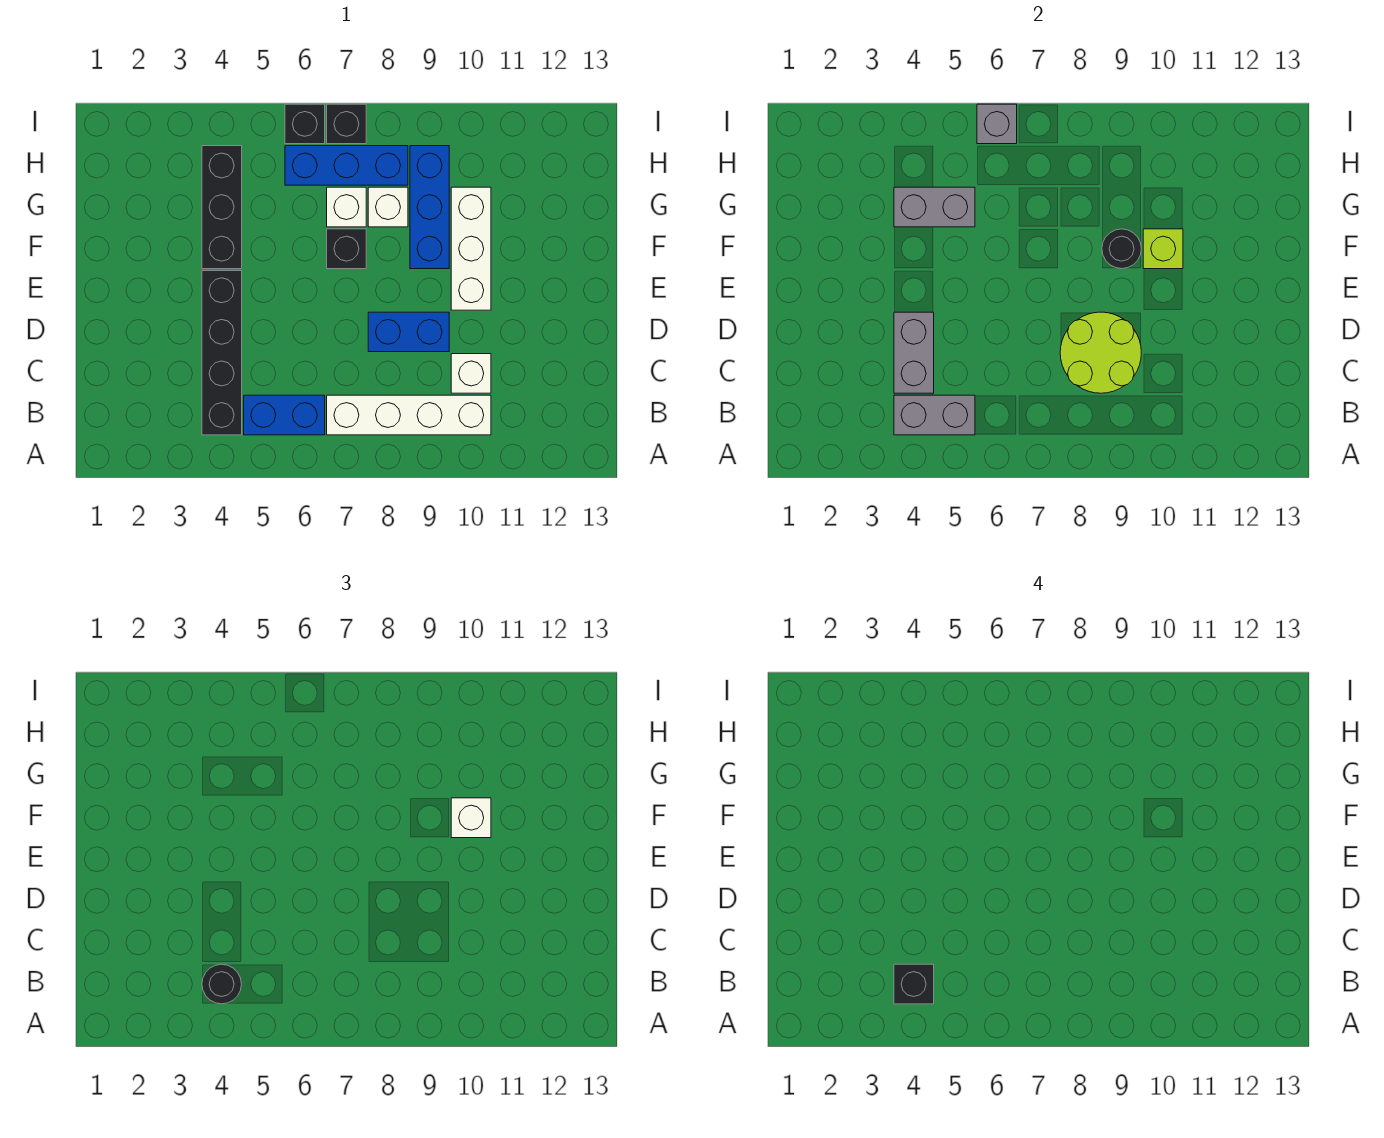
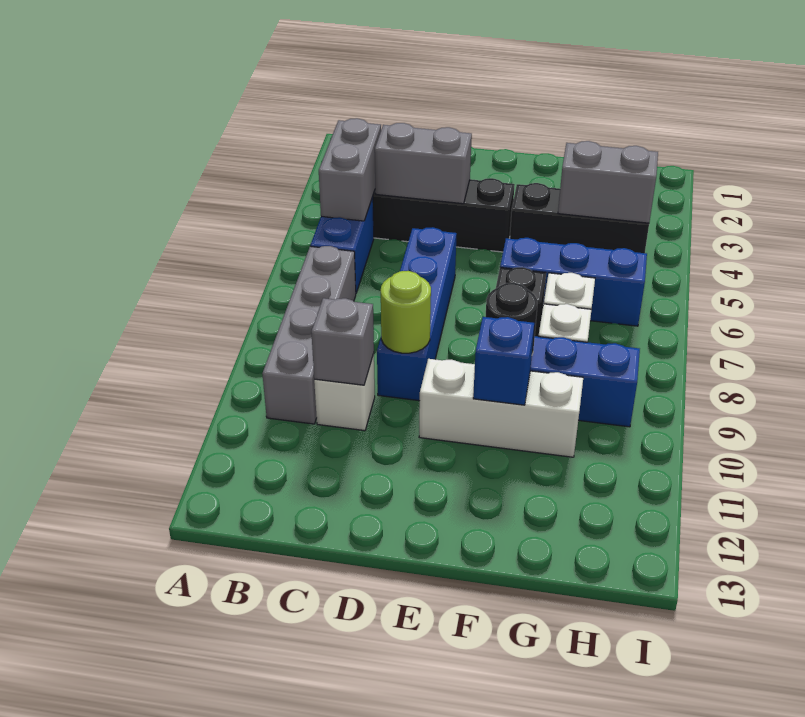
black 1x1 round brick [202,964,241,1004] -> none
black 1x1 brick [894,964,934,1004] -> none
white 1x4 brick [327,395,491,435] -> grey 1x4 brick [262,246,356,424]
lime 2x2 round brick [1060,312,1141,393] -> lime 1x1 round brick [381,271,431,353]
blue 1x2 brick [368,312,449,352] -> blue 1x4 brick [377,227,457,401]
lime 1x1 brick [1143,229,1183,269] -> blue 1x1 brick [473,317,534,405]
white 1x1 brick [451,798,491,838] -> none
grey 1x2 brick [894,187,975,227] -> grey 1x2 brick turned to [558,141,658,223]
blue 1x3 brick [285,146,408,185] -> blue 1x3 brick turned to [500,238,647,326]
black 1x1 brick [285,104,325,144] -> none
grey 1x1 brick [977,104,1017,144] -> grey 1x1 brick moved to [311,298,374,385]
black 1x1 brick [327,104,366,144] -> none

